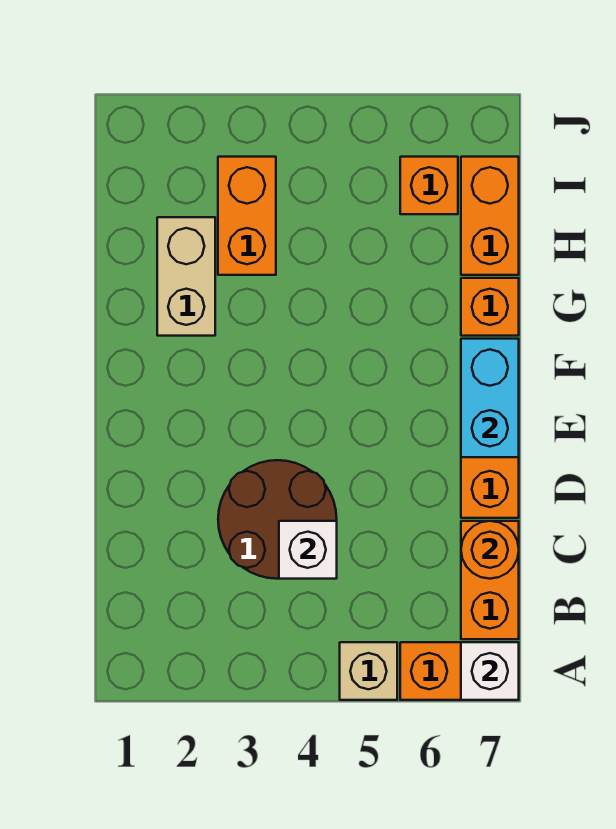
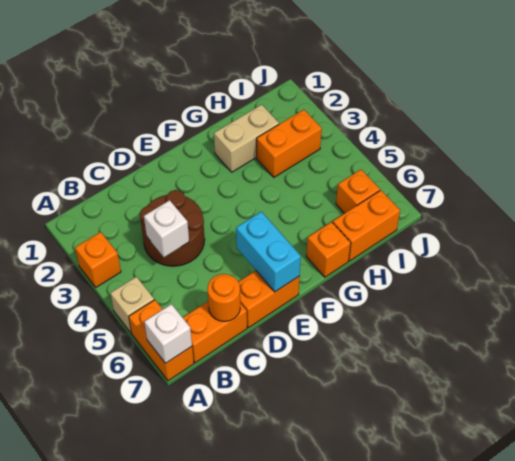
none -> orange 1x1 brick [75,232,121,287]
cyan 1x2 brick [461,339,519,457] -> cyan 1x2 brick turned to [236,212,301,292]

